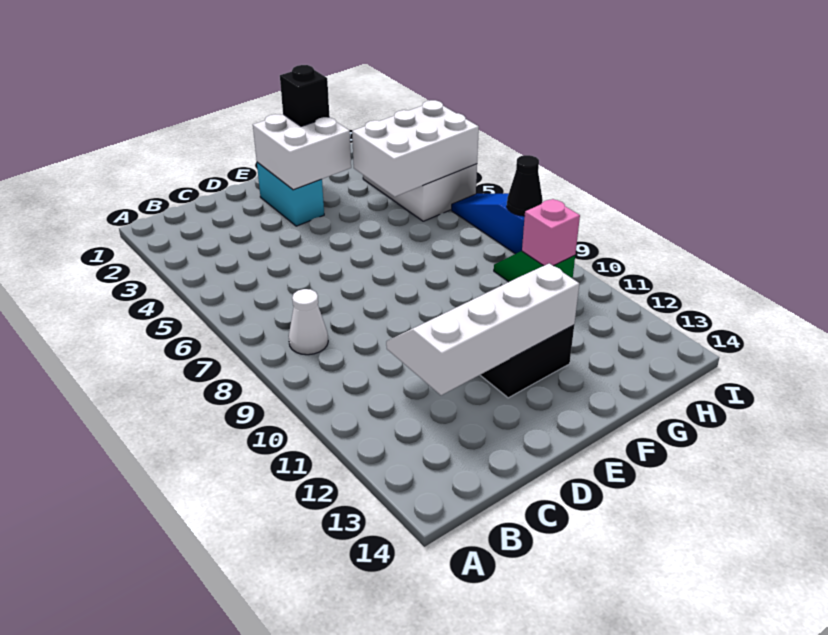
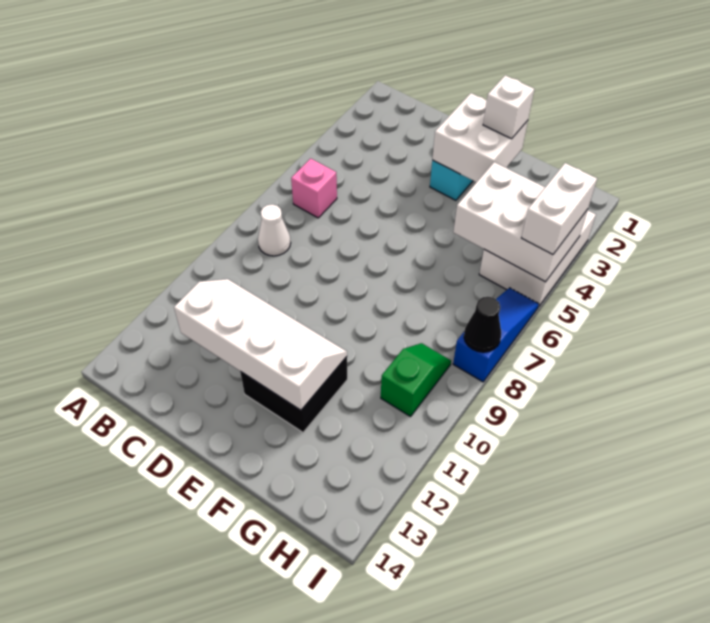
black 1x1 brick [280,65,329,126] -> white 1x1 brick [483,75,534,139]
pink 1x1 brick [522,199,580,266] -> pink 1x1 brick moved to [291,158,337,218]
none -> white 1x2 brick [522,163,597,255]

